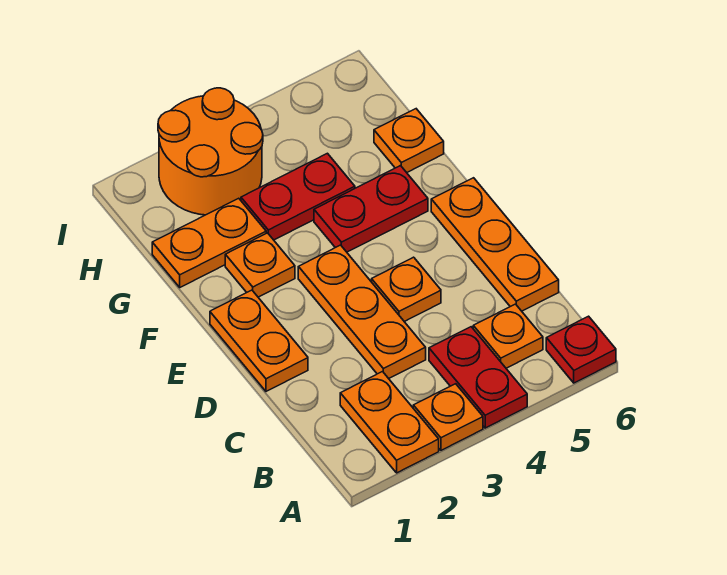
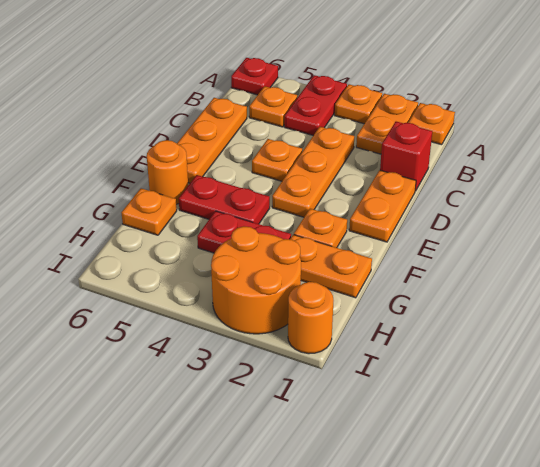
none -> orange 1x1 plate [408,103,455,145]
none -> red 1x1 brick [380,122,432,191]
none -> orange 1x1 round brick [147,140,188,204]
none -> orange 1x1 round brick [288,282,334,354]

